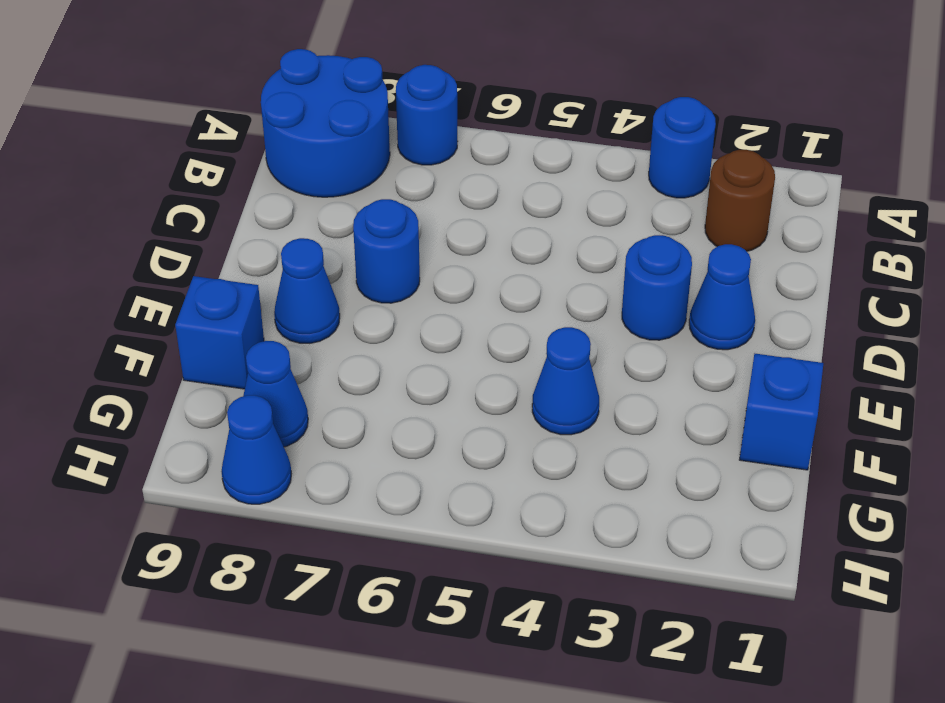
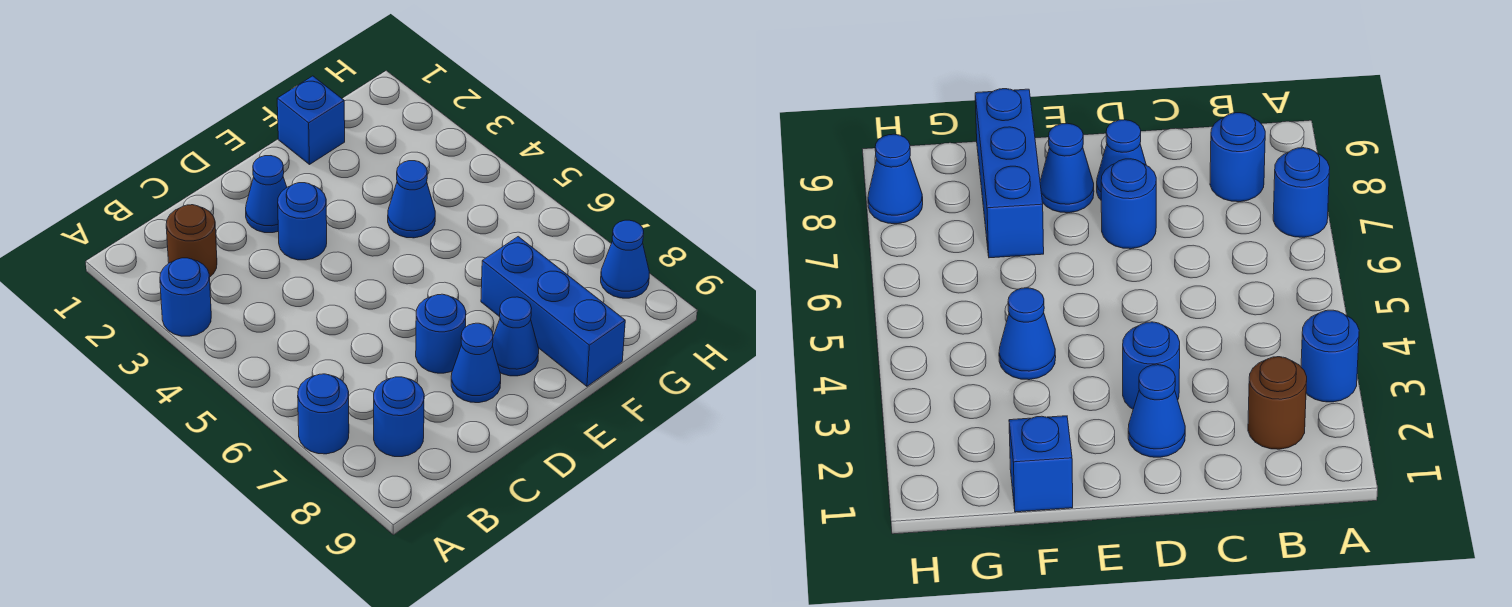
blue 2x2 round brick [261,49,390,197] -> blue 1x1 round brick [374,377,424,457]
blue 1x1 brick [175,276,264,389] -> blue 1x3 brick [481,237,625,386]
blue 1x1 cone [243,341,308,447] -> blue 1x1 cone moved to [451,323,501,403]

